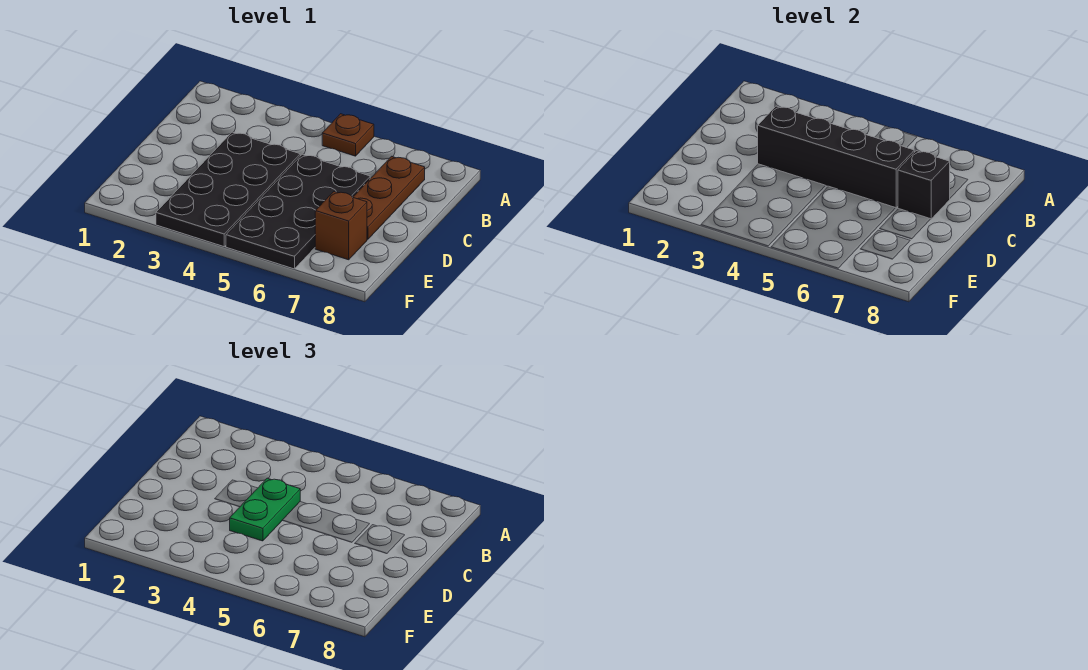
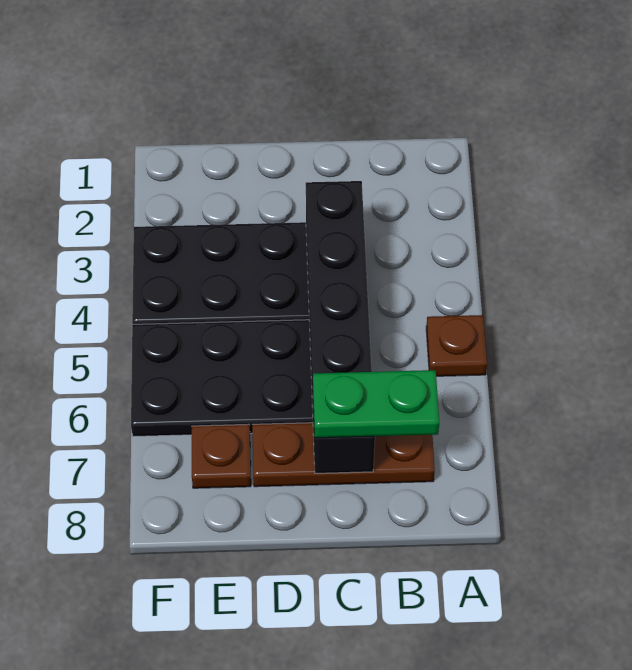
green 1x2 plate [230,478,300,541] -> green 1x2 plate moved to [313,370,439,438]
brown 1x1 brick [315,192,367,260] -> brown 1x1 plate [192,424,251,488]

